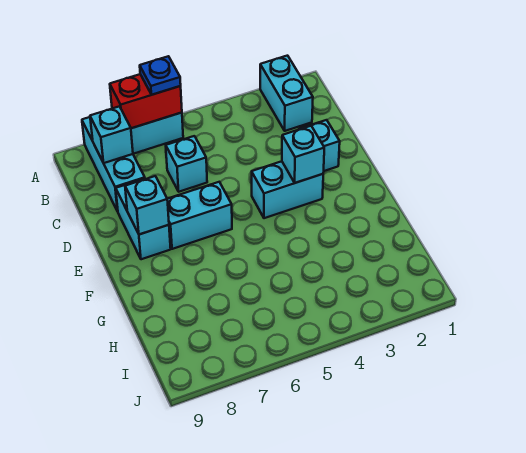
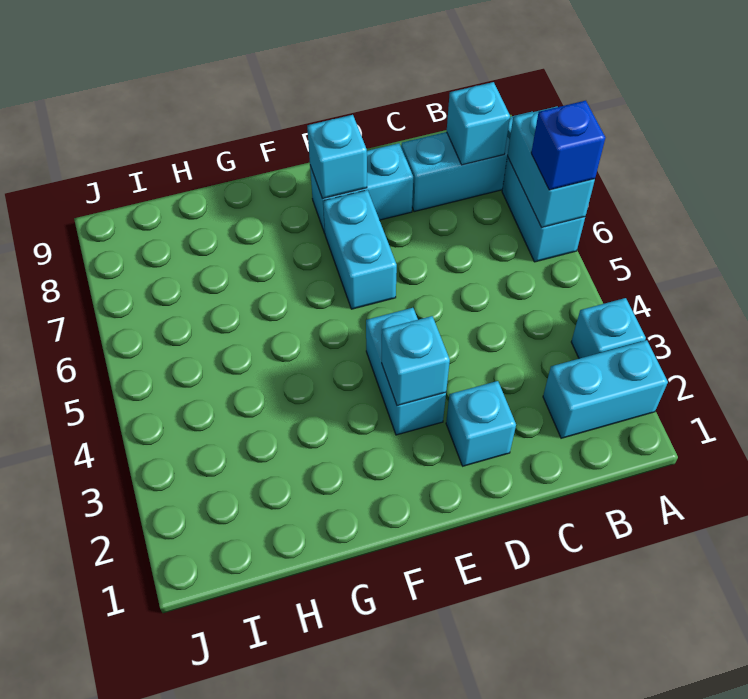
red 1x2 brick [110,74,182,128] -> cyan 1x2 brick [507,107,595,227]
blue 1x1 plate [140,56,181,95] -> blue 1x1 brick [531,101,605,190]
cyan 1x1 brick [166,136,207,192] -> cyan 1x1 brick moved to [571,298,646,359]

